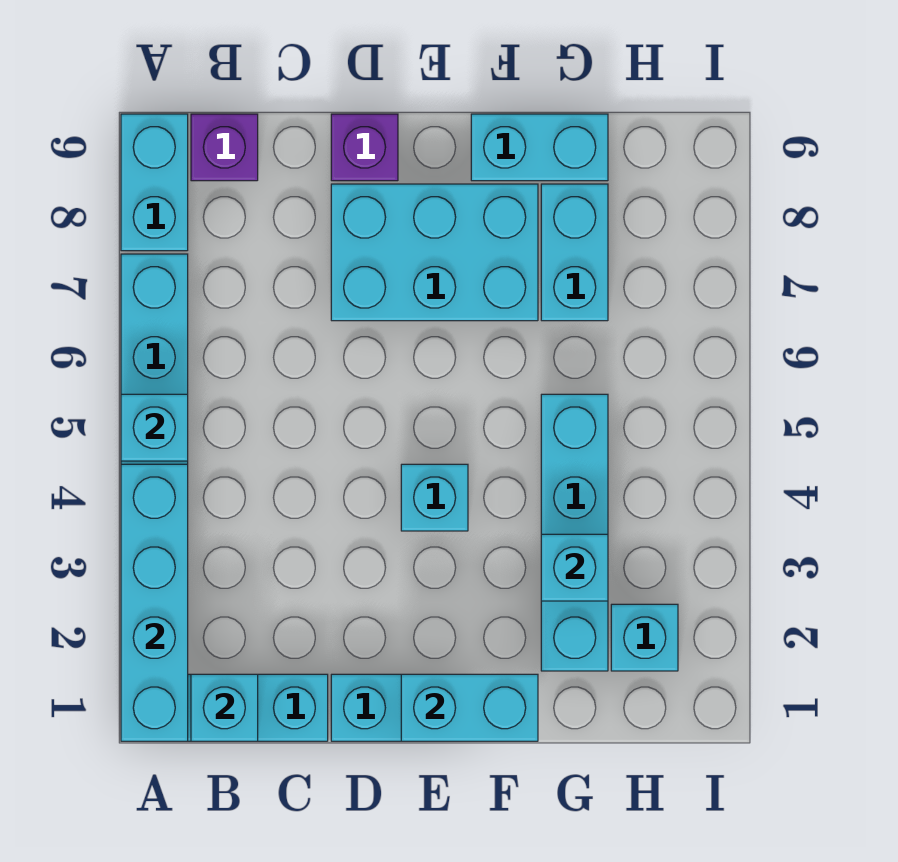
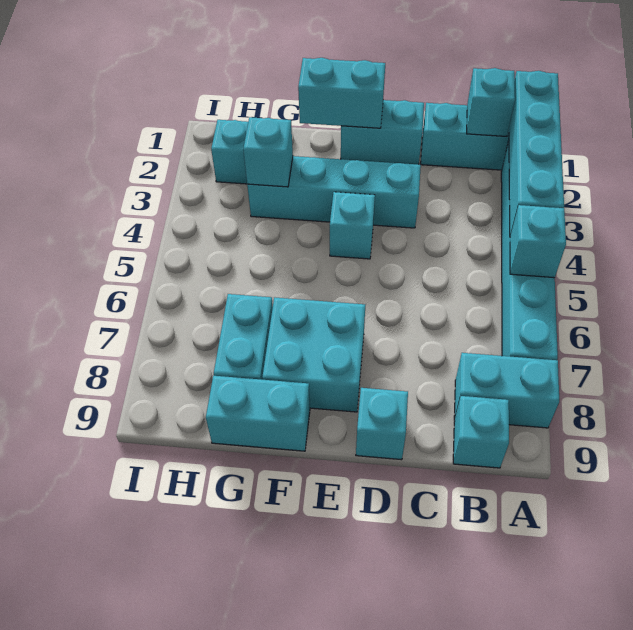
cyan 1x2 brick [121,114,188,251] -> cyan 1x2 brick turned to [454,353,559,428]
purple 1x1 brick [191,114,258,181] -> cyan 1x1 brick [453,396,509,468]
cyan 2x3 brick [331,184,538,321] -> cyan 2x2 brick [262,297,365,412]
purple 1x1 brick [331,114,398,181] -> cyan 1x1 brick [356,388,408,460]
cyan 1x4 brick [541,394,608,671] -> cyan 1x4 brick turned to [247,156,421,228]

